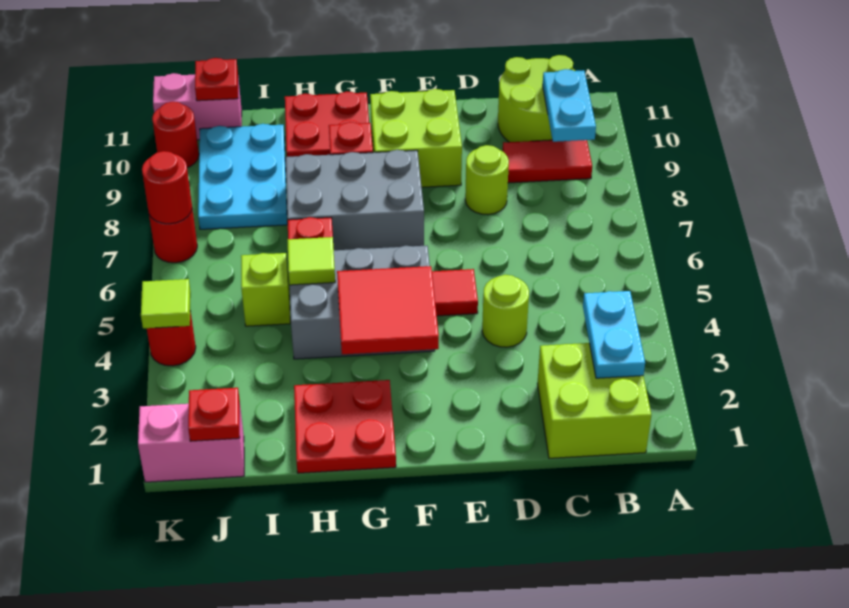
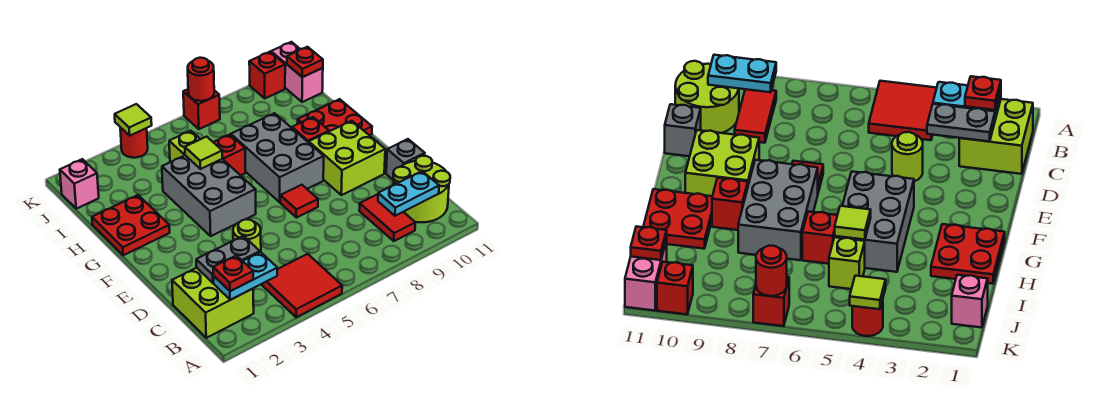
none -> grey 1x2 plate [196,236,260,283]
lime 1x1 round brick [465,145,509,215] -> none
none -> grey 1x1 brick [386,139,425,180]
red 1x1 tile [432,269,478,316] -> red 1x1 tile moved to [280,185,318,218]
red 2x2 tile [337,266,439,354] -> red 2x2 tile moved to [262,254,342,317]
cyan 2x3 plate [198,124,287,229] -> none
pink 1x2 brick [138,404,244,482] -> pink 1x1 brick [60,159,99,209]
red 1x1 plate [188,388,240,441] -> red 1x1 plate moved to [213,255,253,291]
red 1x1 round brick [149,209,197,263] -> red 1x1 brick [183,89,220,129]
red 1x1 round brick [152,102,199,168] -> red 1x1 brick [249,52,285,98]

